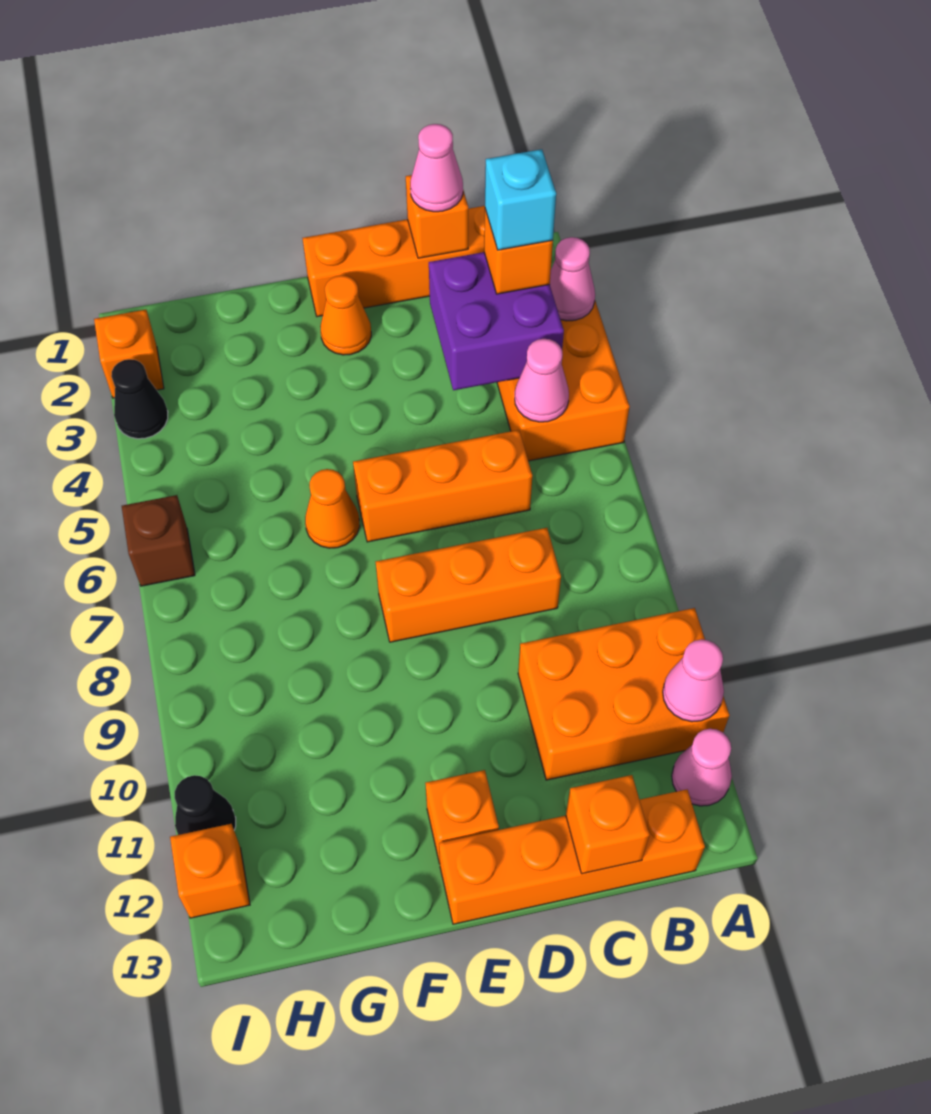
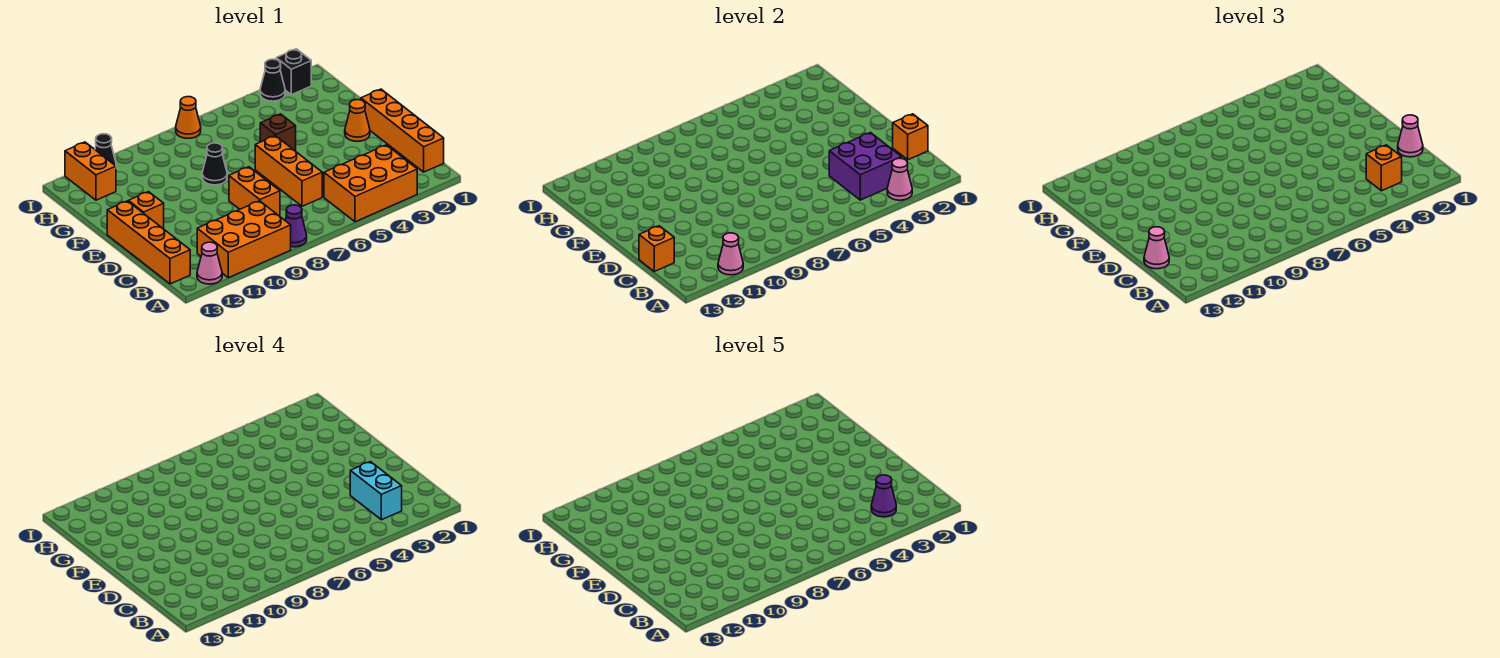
none -> purple 1x1 cone [285,205,307,247]
orange 2x3 brick [518,608,729,780] -> orange 2x3 brick turned to [197,201,291,278]
cyan 1x1 brick [485,149,556,250] -> cyan 1x2 brick [350,462,402,520]
none -> purple 1x1 cone [871,475,896,517]
pink 1x1 cone [515,339,569,422] -> pink 1x1 cone moved to [1144,227,1169,269]
orange 1x3 brick [376,528,561,642] -> orange 1x2 brick [229,167,280,216]
orange 1x1 cone [305,469,360,548] -> orange 1x1 cone moved to [176,97,201,138]
none -> black 1x1 cone [202,143,227,185]
orange 1x1 brick [94,310,164,398] -> black 1x1 brick [276,49,311,95]
brown 1x1 brick [122,495,195,586] -> brown 1x1 brick moved to [260,114,296,151]
orange 1x1 brick [170,824,250,918] -> orange 1x2 brick [65,142,116,200]

